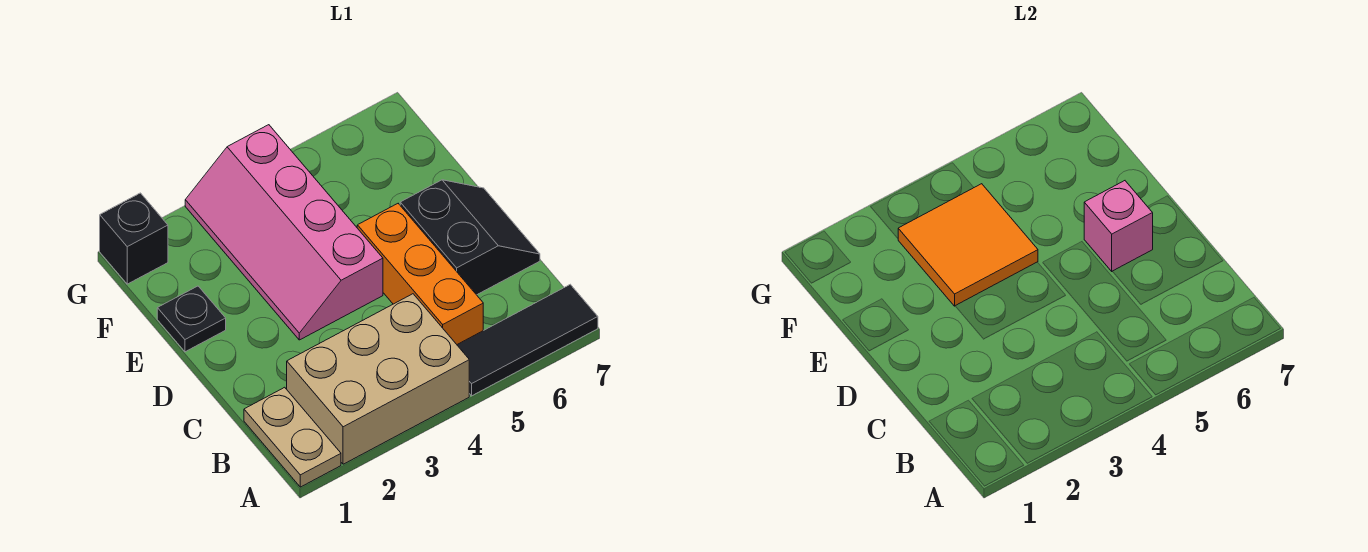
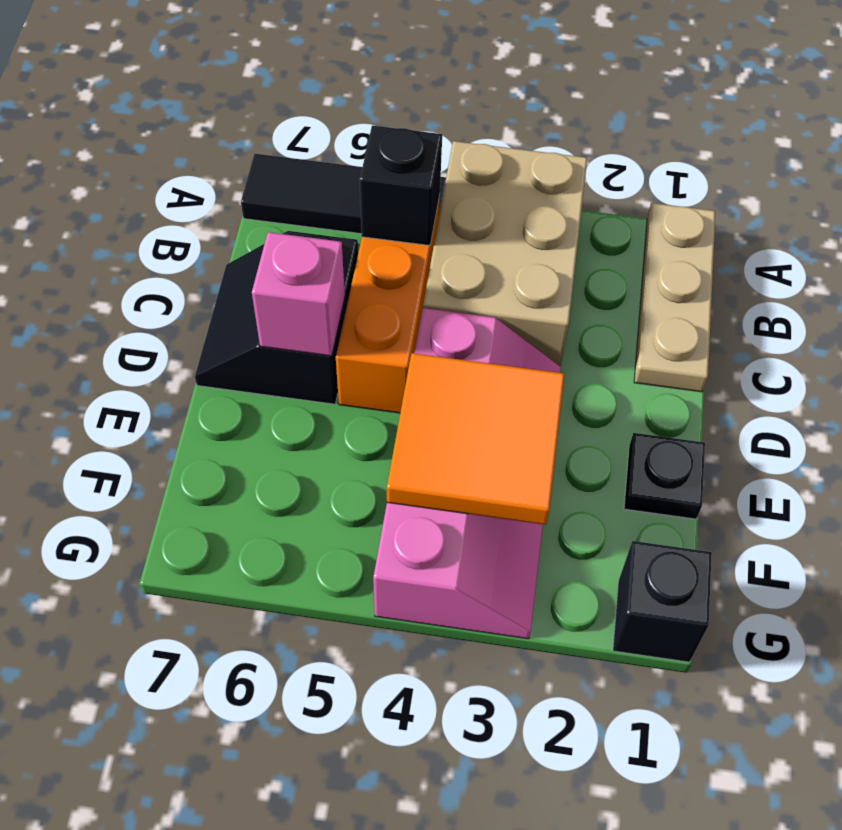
tan 1x2 plate [244,387,341,487] -> tan 1x3 plate [634,203,716,392]
tan 2x3 brick [287,294,469,464] -> tan 2x3 brick turned to [423,141,587,367]
none -> black 1x1 brick [360,126,442,245]

